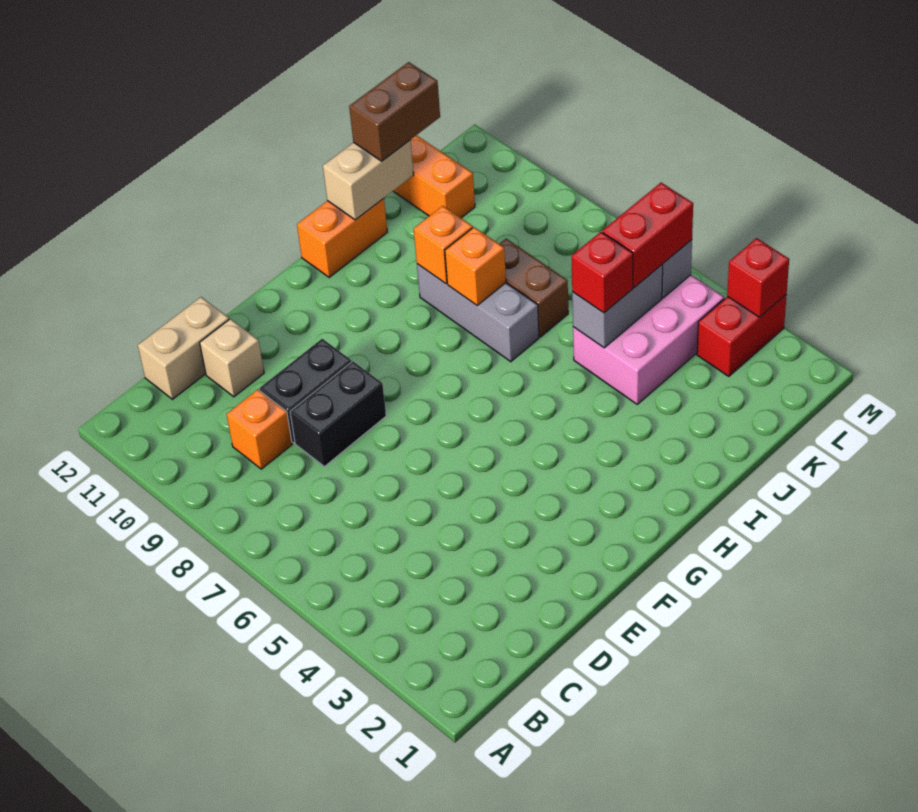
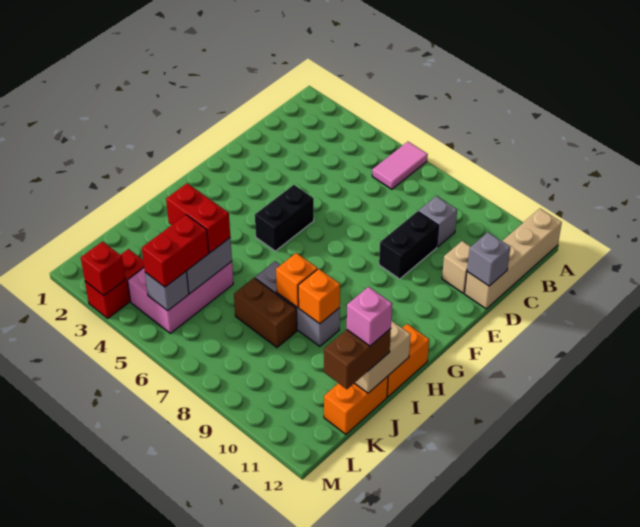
none -> pink 1x2 tile [372,142,428,189]
orange 1x1 brick [227,389,292,469] -> grey 1x1 brick [418,196,457,247]
tan 1x2 brick [138,297,229,399] -> tan 1x4 brick [465,209,562,309]
black 1x2 brick [290,361,386,467] -> black 1x2 brick moved to [255,185,314,251]
none -> grey 1x1 brick [467,232,510,286]
red 1x1 brick [572,232,633,313] -> red 1x2 brick [166,183,230,253]
none -> pink 1x1 brick [347,287,392,346]
orange 1x2 brick [393,135,475,218] -> orange 1x2 brick turned to [324,376,388,434]

